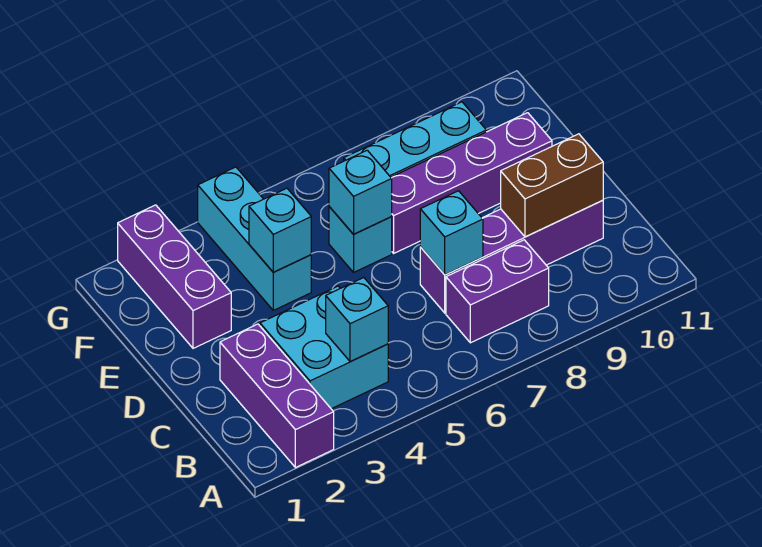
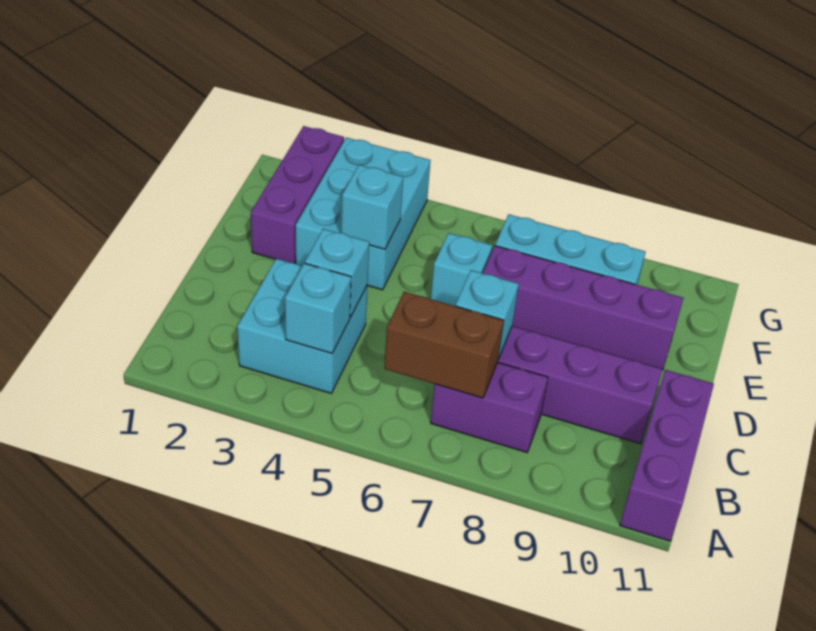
purple 1x3 brick [220,324,334,468] -> purple 1x3 brick moved to [620,370,714,541]
brown 1x2 brick [501,134,603,237] -> brown 1x2 brick moved to [384,292,504,398]
cyan 1x3 brick [198,167,311,310] -> cyan 2x3 brick [296,138,430,290]
cyan 1x1 brick [329,150,392,234] -> cyan 1x1 brick moved to [305,229,369,317]

